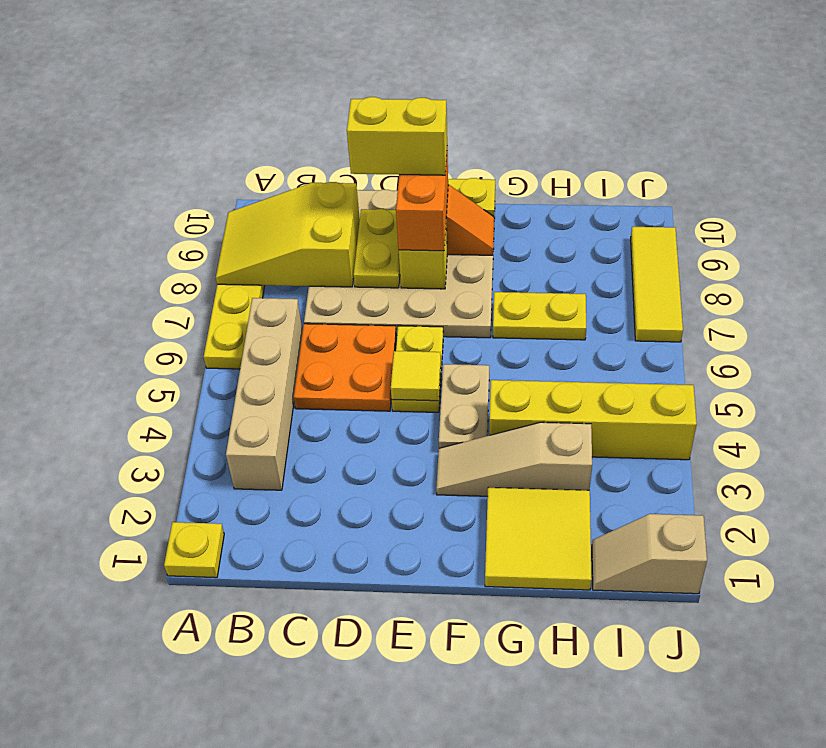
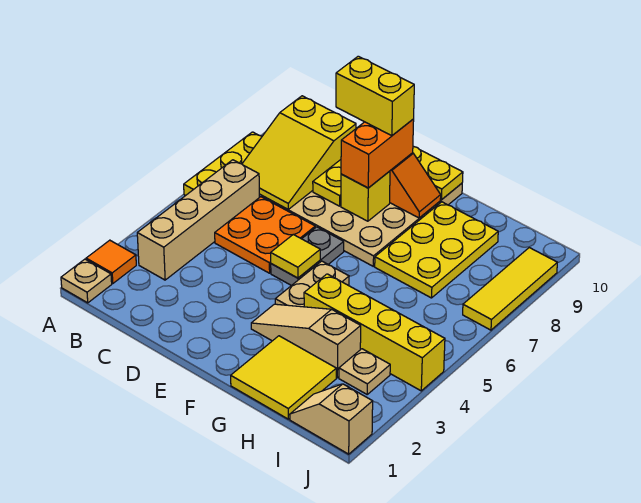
yellow 1x1 plate [164,522,224,578] -> tan 1x1 plate [61,259,112,303]
none -> orange 1x1 tile [86,240,136,284]
yellow 2x3 slope [216,182,360,287] -> yellow 2x3 slope turned to [242,96,356,209]
yellow 1x2 plate [392,326,443,412] -> grey 1x2 plate [271,227,344,286]
yellow 1x2 plate [493,292,586,340] -> yellow 2x3 plate [375,202,498,298]
none -> tan 1x1 plate [339,349,390,394]

